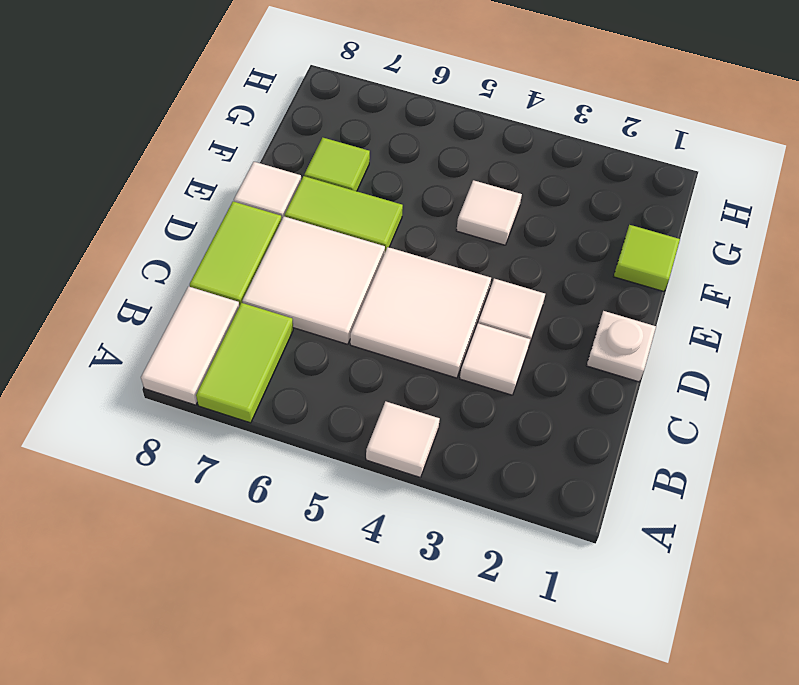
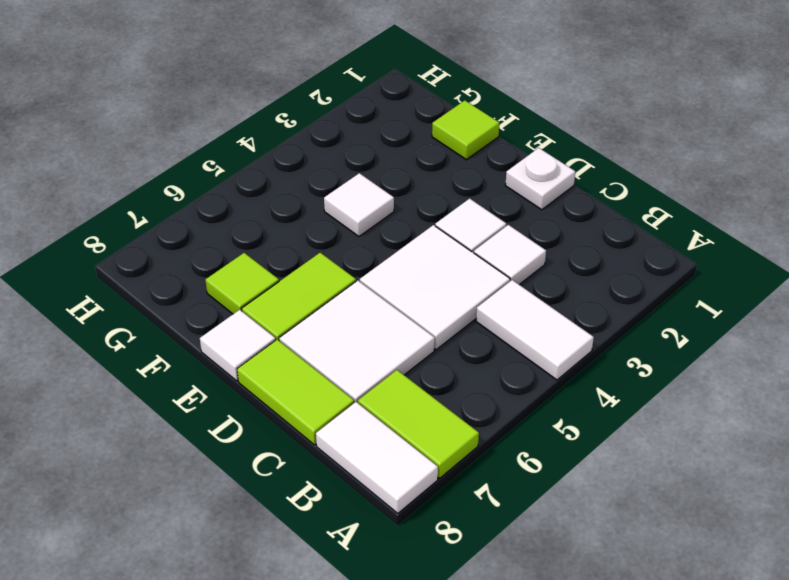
white 1x1 tile [366,401,440,478] -> white 1x2 tile [476,280,594,380]

